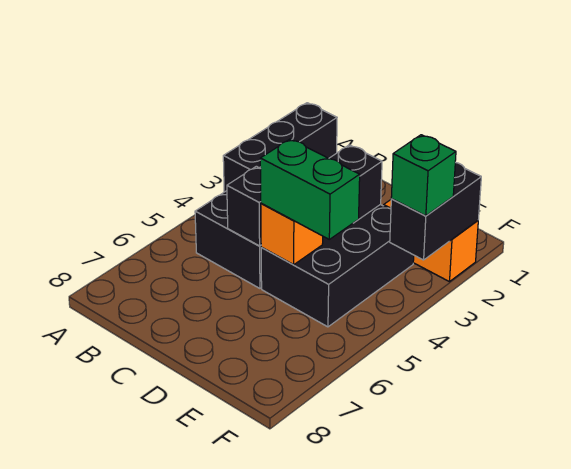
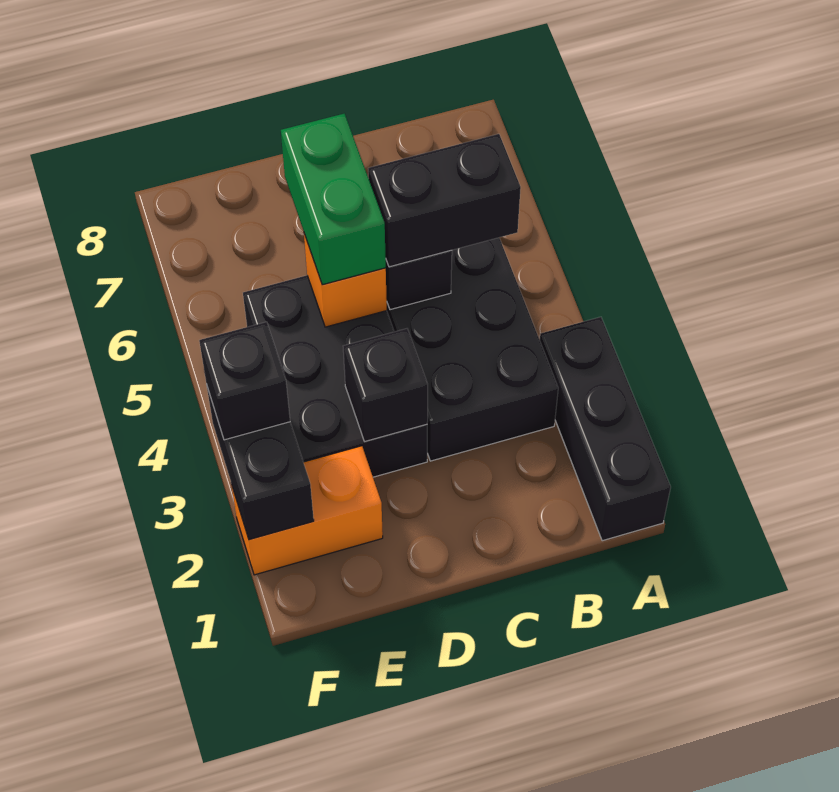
none -> black 1x2 brick [368,134,521,267]
green 1x2 brick [260,139,360,239] -> green 1x2 brick turned to [281,114,386,285]
green 1x1 brick [391,135,456,216] -> black 1x1 brick [199,322,290,440]

